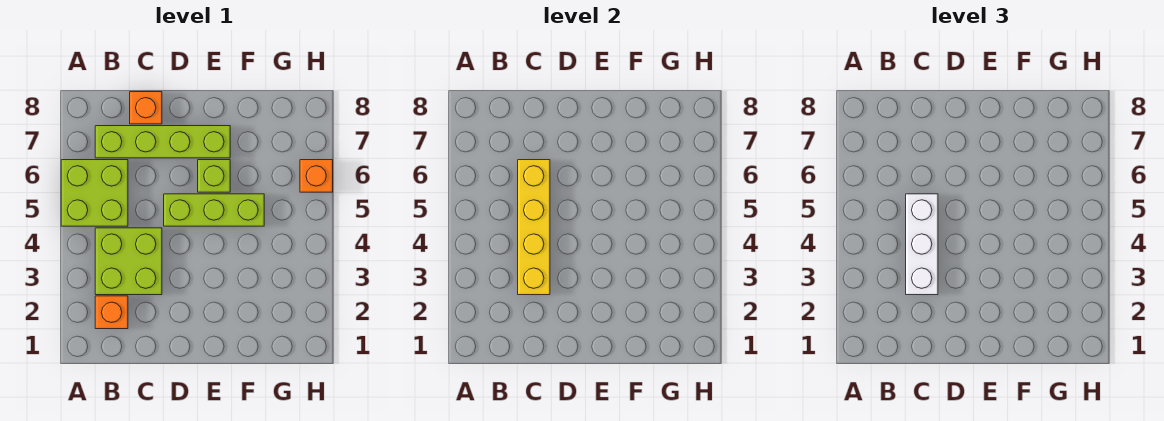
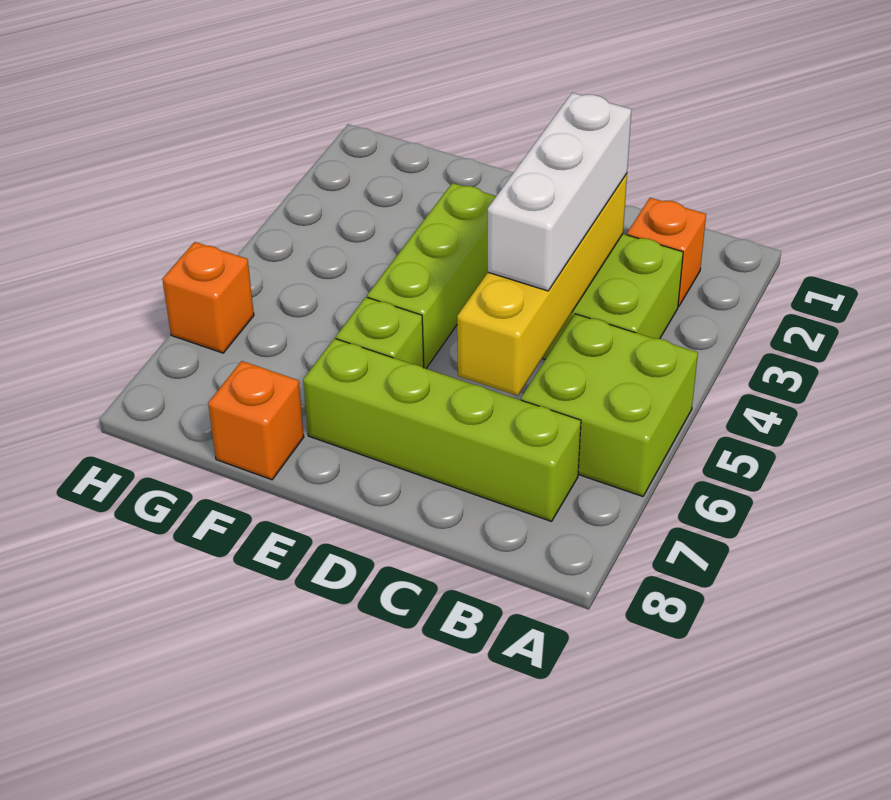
orange 1x1 brick [130,92,162,124] -> orange 1x1 brick moved to [208,361,304,480]
lime 1x3 brick [164,194,264,226] -> lime 1x3 brick turned to [367,183,496,369]

